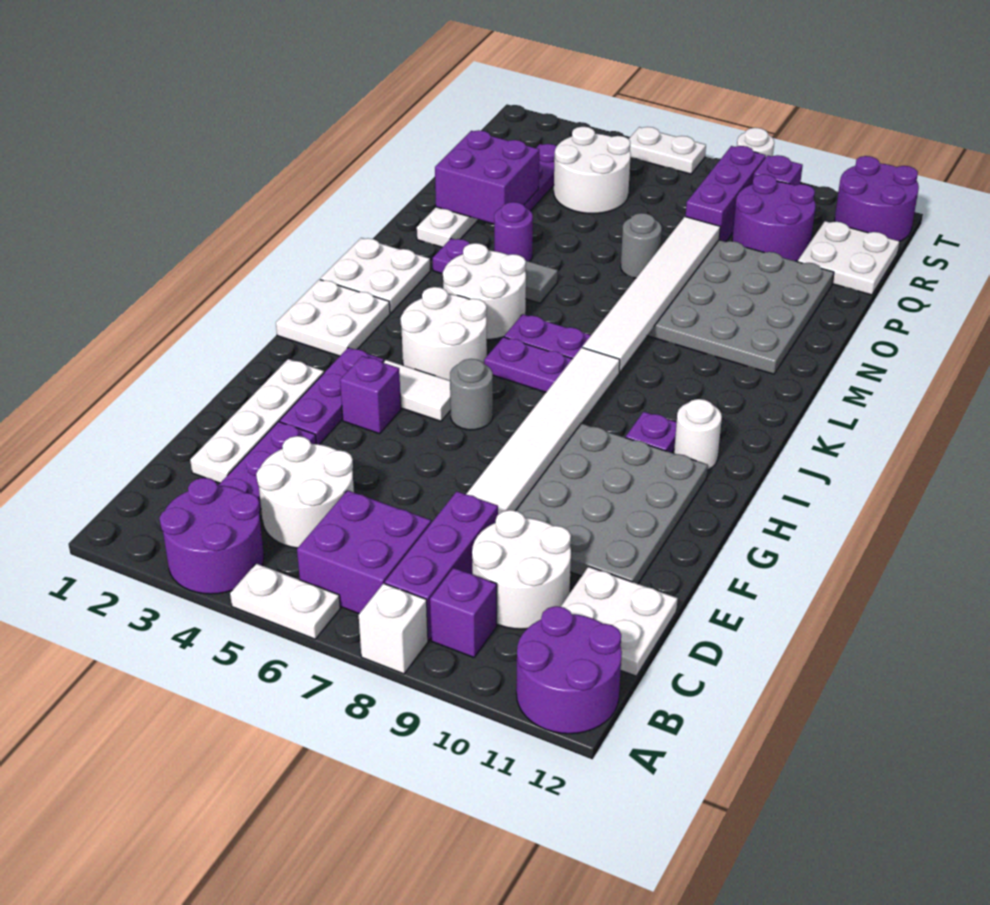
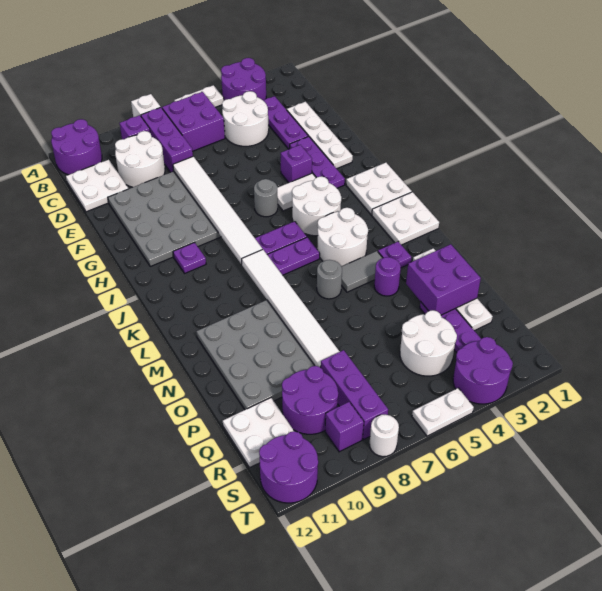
white 1x1 round brick [674,399,722,470] -> none
grey 1x1 round brick [621,213,662,278] -> grey 1x1 round brick moved to [317,260,342,299]
none -> purple 2x2 round brick [453,337,513,404]

